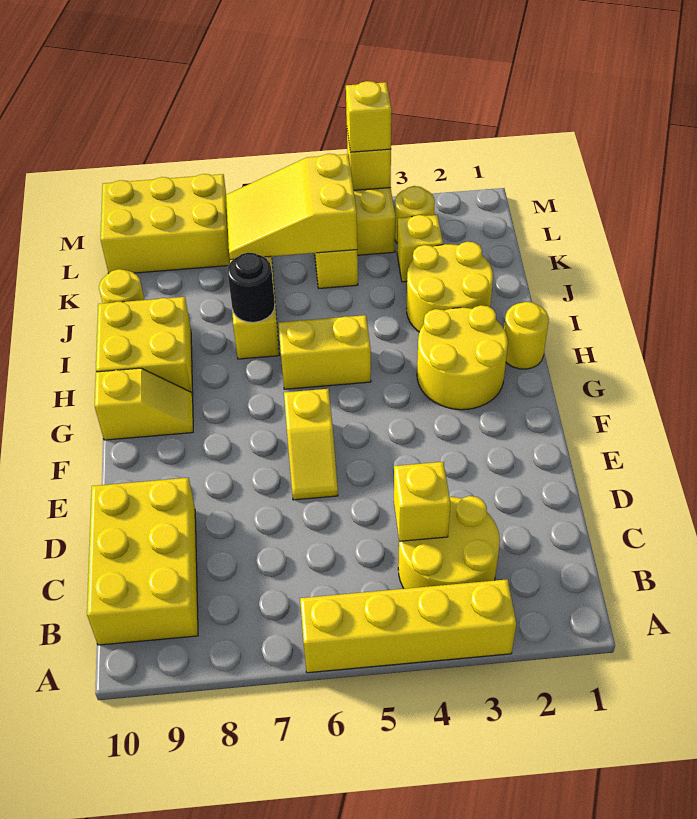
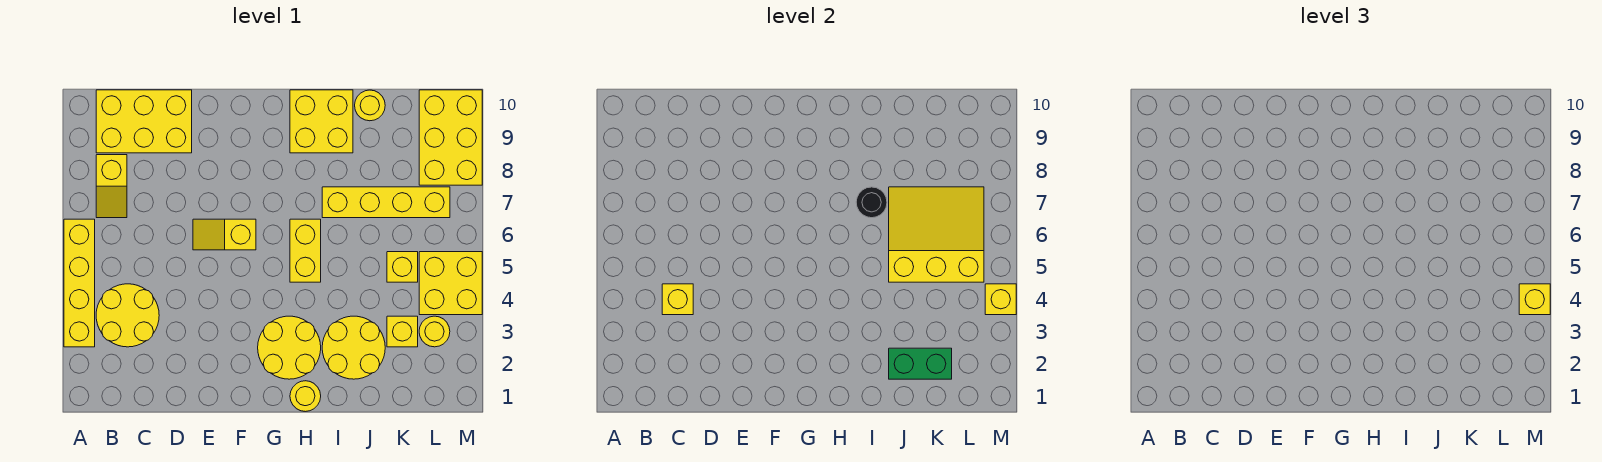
yellow 1x2 slope [95,368,193,440] -> yellow 1x2 slope moved to [96,155,127,218]
none -> green 1x2 brick [889,348,952,379]
yellow 2x3 slope [226,154,357,260] -> yellow 3x3 slope [889,187,984,282]

